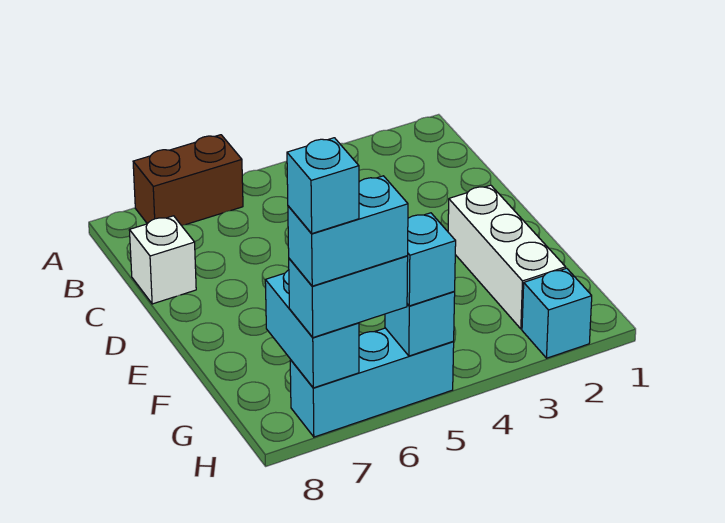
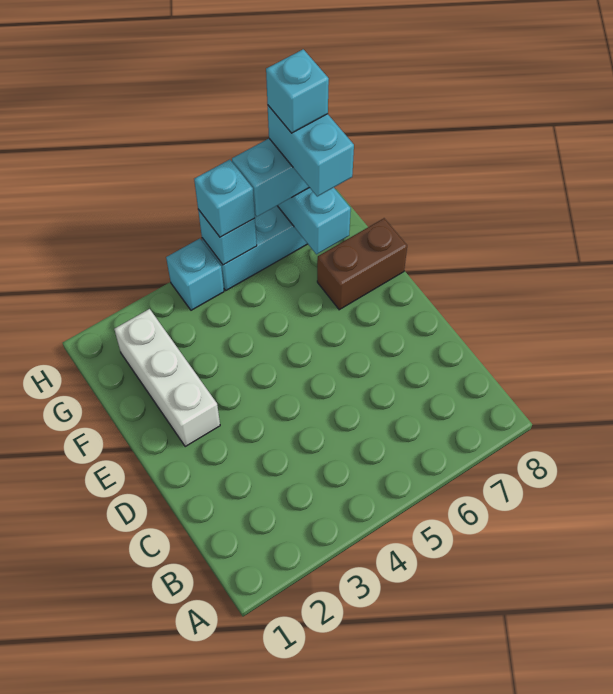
brown 1x2 brick [133,135,243,225] -> brown 1x2 brick moved to [317,218,407,310]
white 1x1 brick [129,216,196,304] -> none
cyan 1x1 brick [522,268,592,358] -> cyan 1x1 brick moved to [166,239,224,310]
cyan 1x2 brick [288,176,408,286] -> cyan 1x2 brick turned to [268,106,354,197]

